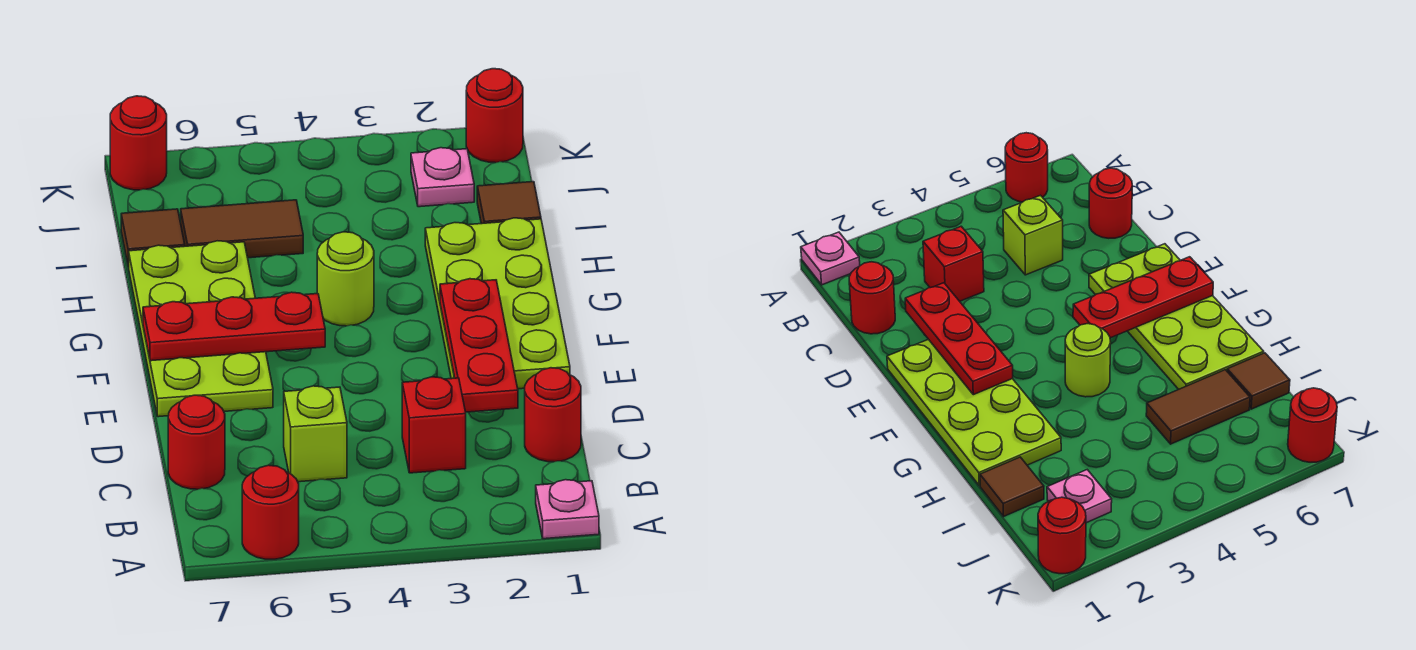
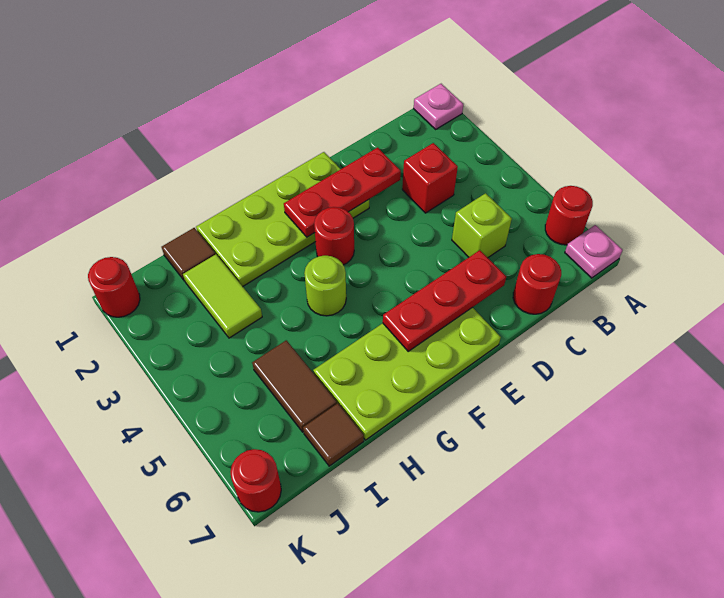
red 1x1 round brick [525,368,581,462] -> red 1x1 round brick moved to [314,207,354,265]
red 1x3 plate [143,292,325,361] -> red 1x3 plate turned to [383,250,506,351]
none -> lime 1x2 tile [183,254,262,338]
pink 1x1 plate [411,148,474,207] -> pink 1x1 plate moved to [565,225,622,278]

